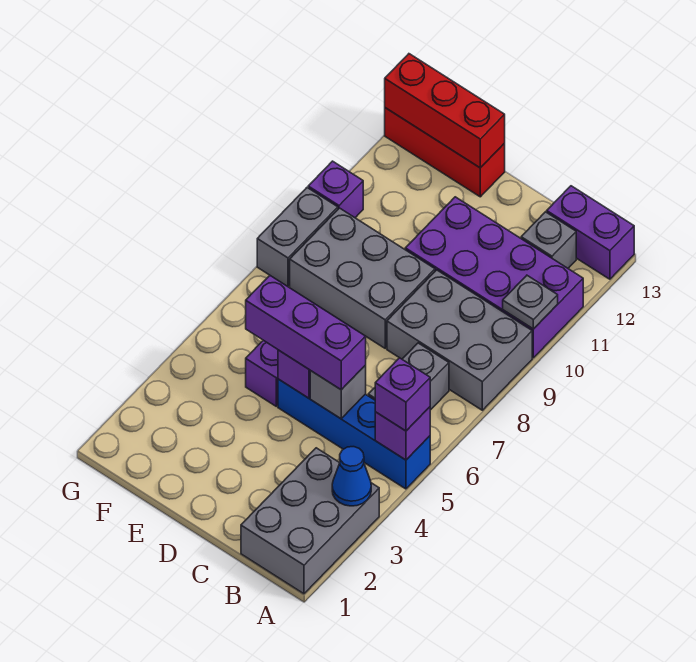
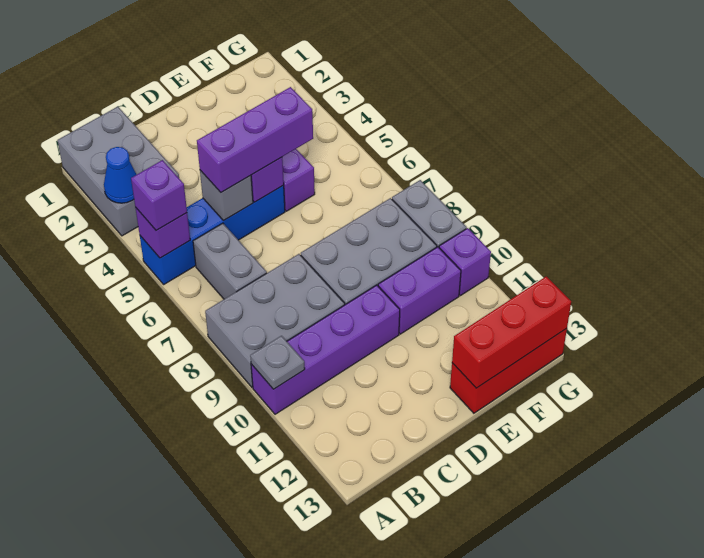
purple 2x4 brick [405,197,583,358] -> purple 1x4 brick [251,285,400,414]
purple 1x2 brick [547,186,634,279] -> purple 1x2 brick moved to [378,247,461,334]
grey 1x1 brick [521,212,576,268] -> none

